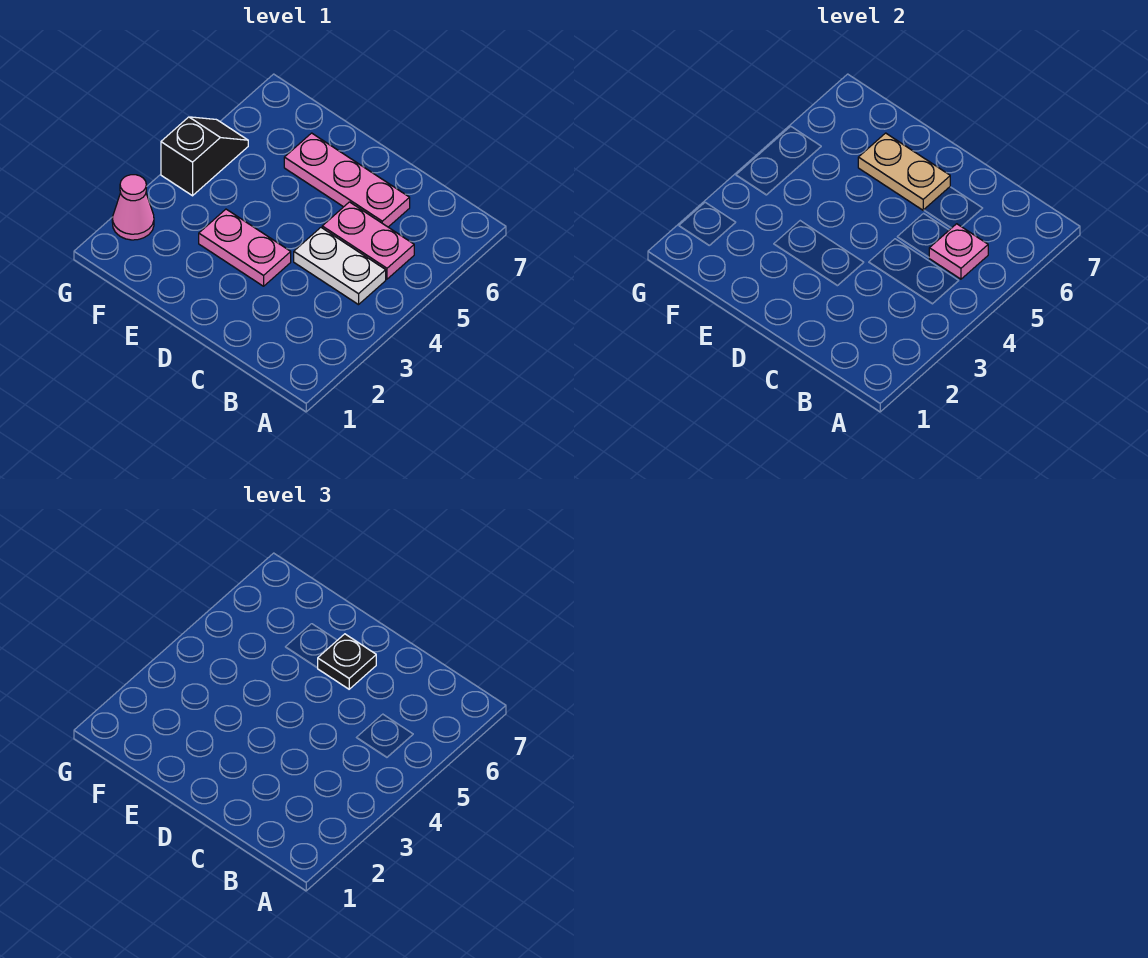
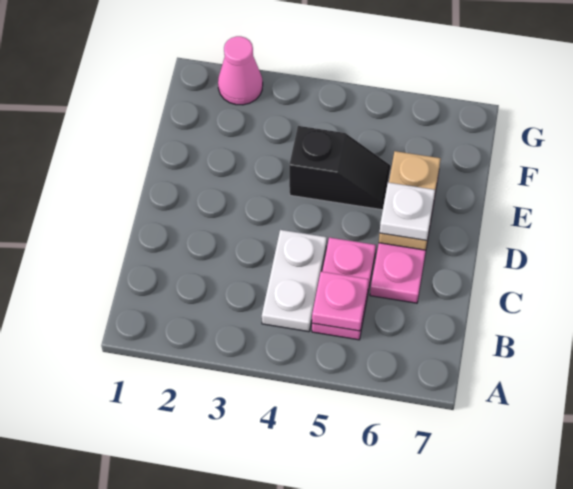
pink 1x2 plate [199,209,291,286] -> none
black 1x1 plate [318,634,376,689] -> white 1x1 plate [380,182,435,240]
black 1x2 slope [161,117,248,196] -> black 1x2 slope moved to [289,126,391,210]

